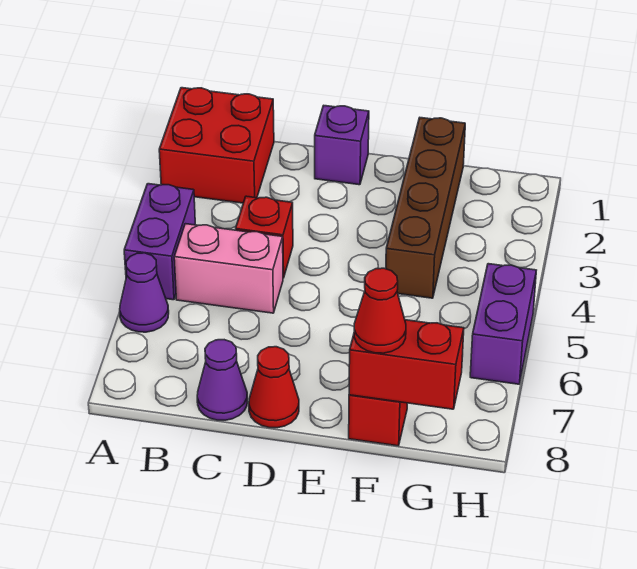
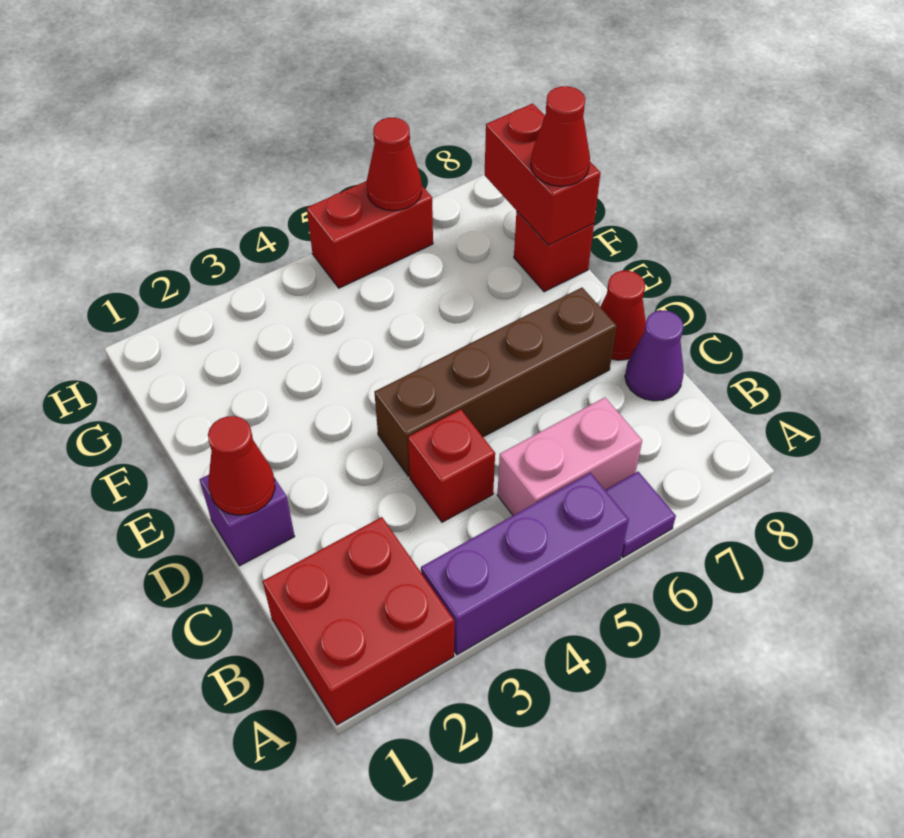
purple 1x2 brick [124,184,195,300] -> purple 1x3 brick [421,473,629,655]
purple 1x1 cone [120,253,169,332] -> purple 1x1 tile [605,472,676,557]
pink 1x2 brick [174,224,283,313] -> pink 1x2 brick turned to [497,397,642,515]
none -> red 1x1 cone [208,416,275,515]
brown 1x4 brick [386,118,465,298] -> brown 1x4 brick moved to [374,288,617,476]
purple 1x2 brick [470,264,536,384] -> red 1x2 brick [307,181,433,288]
none -> red 1x1 cone [367,118,422,211]

